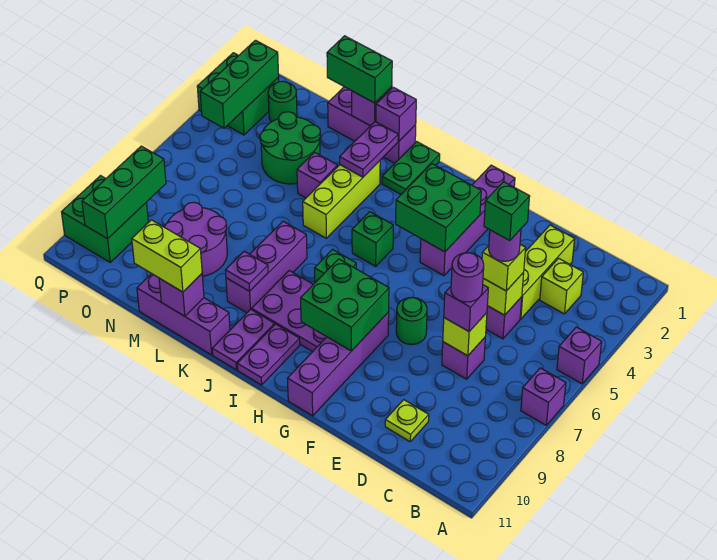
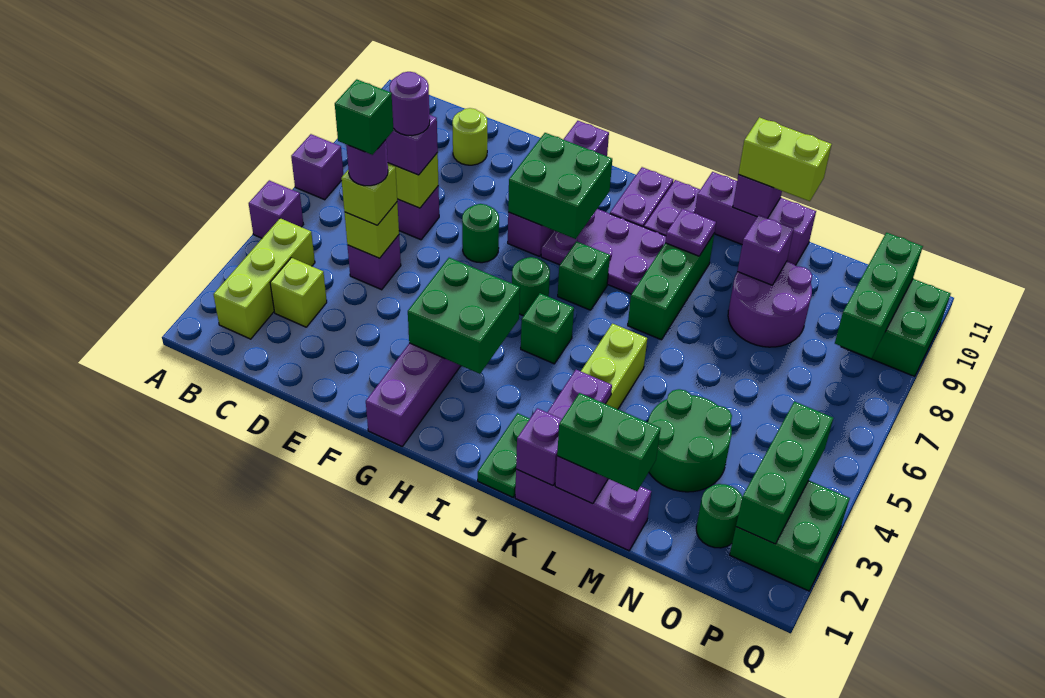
lime 1x3 brick [520,225,575,319] -> lime 1x3 brick moved to [213,218,315,339]
lime 1x1 plate [385,400,429,441] -> lime 1x1 round brick [452,108,487,165]
none -> green 1x1 round brick [512,257,550,316]
purple 1x3 brick [226,221,307,313] -> green 1x3 brick [628,234,714,340]
purple 1x1 brick [297,152,338,198] -> purple 1x1 brick moved to [737,215,794,285]

